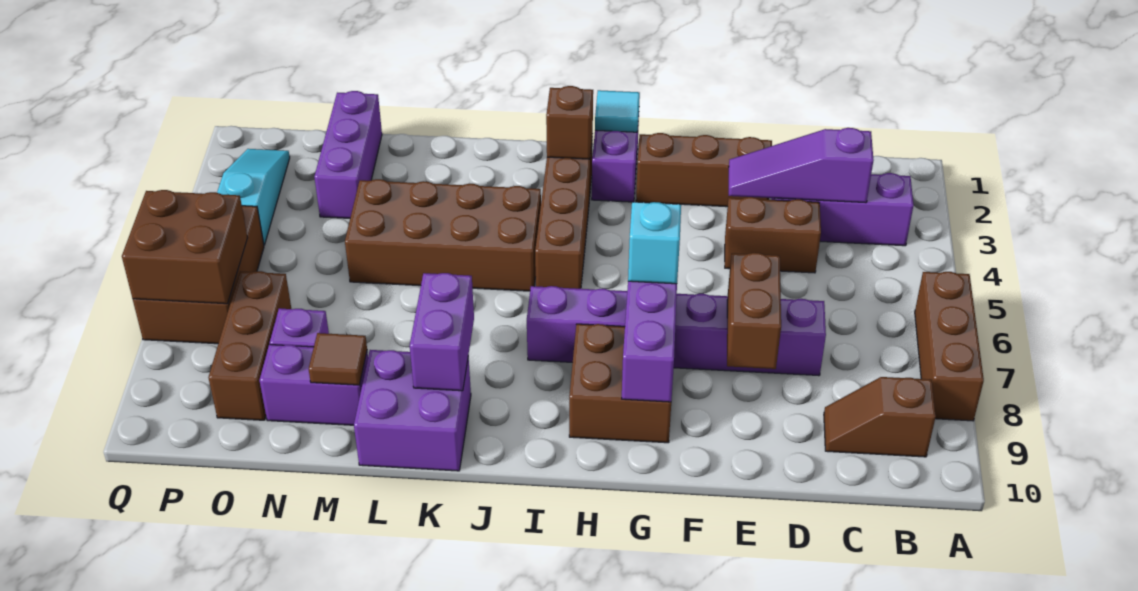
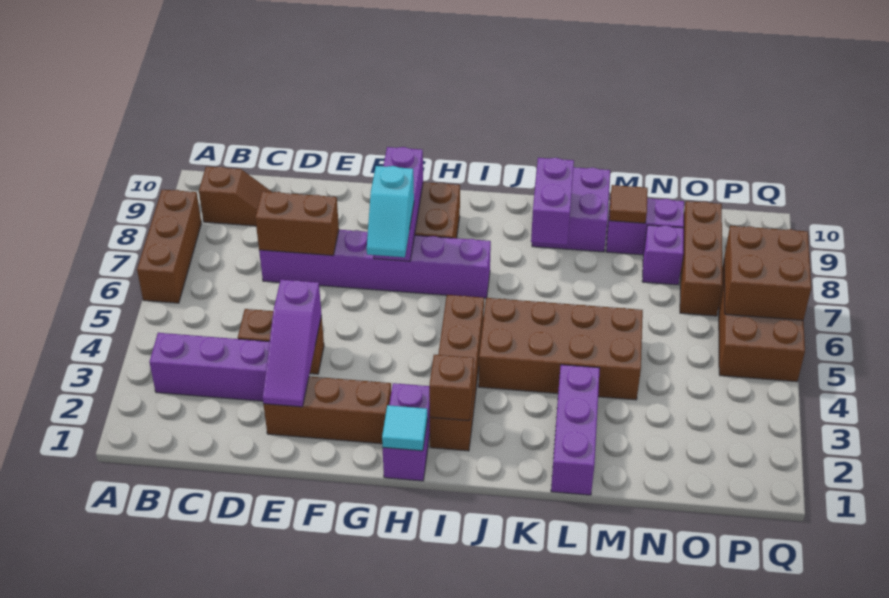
purple 1x3 slope [729,128,873,203] -> purple 1x3 slope turned to [263,280,321,407]
brown 1x2 brick [727,253,781,369] -> brown 1x2 brick turned to [255,192,339,255]
purple 1x3 brick [314,91,382,218] -> purple 1x3 brick moved to [551,365,600,495]
cyan 1x3 slope [217,149,290,245] -> none

